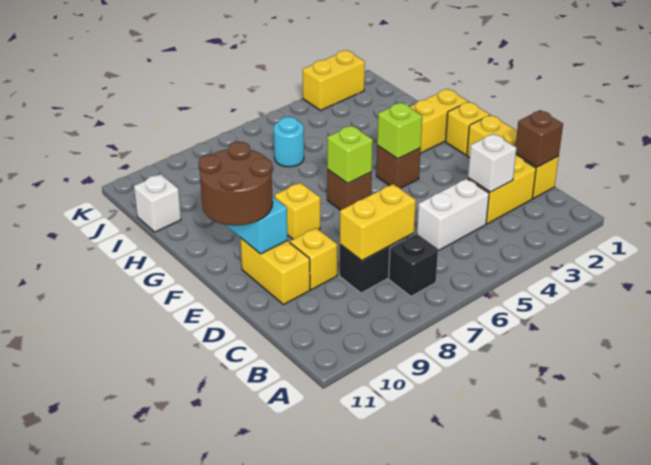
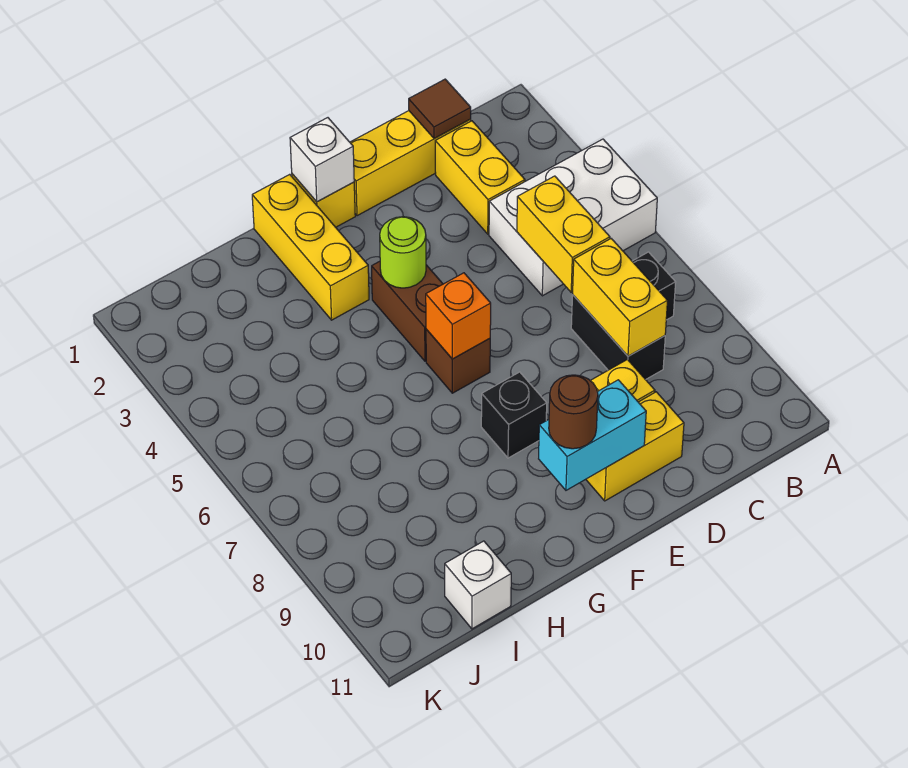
brown 1x1 brick [515,110,563,167] -> brown 1x1 tile [409,79,471,139]
white 1x1 brick [468,134,517,192] -> white 1x1 brick moved to [290,118,354,202]
white 1x2 brick [417,179,489,250] -> white 2x3 brick [489,139,657,296]
brown 2x2 round brick [198,142,273,226] -> brown 1x1 round brick [549,375,598,449]
brown 1x1 brick [376,146,421,188] -> brown 1x2 brick [372,261,443,361]
lime 1x1 brick [377,103,422,159] -> lime 1x1 round brick [380,217,426,288]
lime 1x1 brick [327,125,373,184] -> orange 1x1 brick [426,273,491,359]
yellow 1x1 brick [275,183,320,239] -> black 1x1 brick [481,372,547,458]
cyan 1x1 round brick [274,117,304,167] -> none
yellow 1x2 brick [303,51,365,110] -> yellow 1x2 brick moved to [517,176,610,292]

